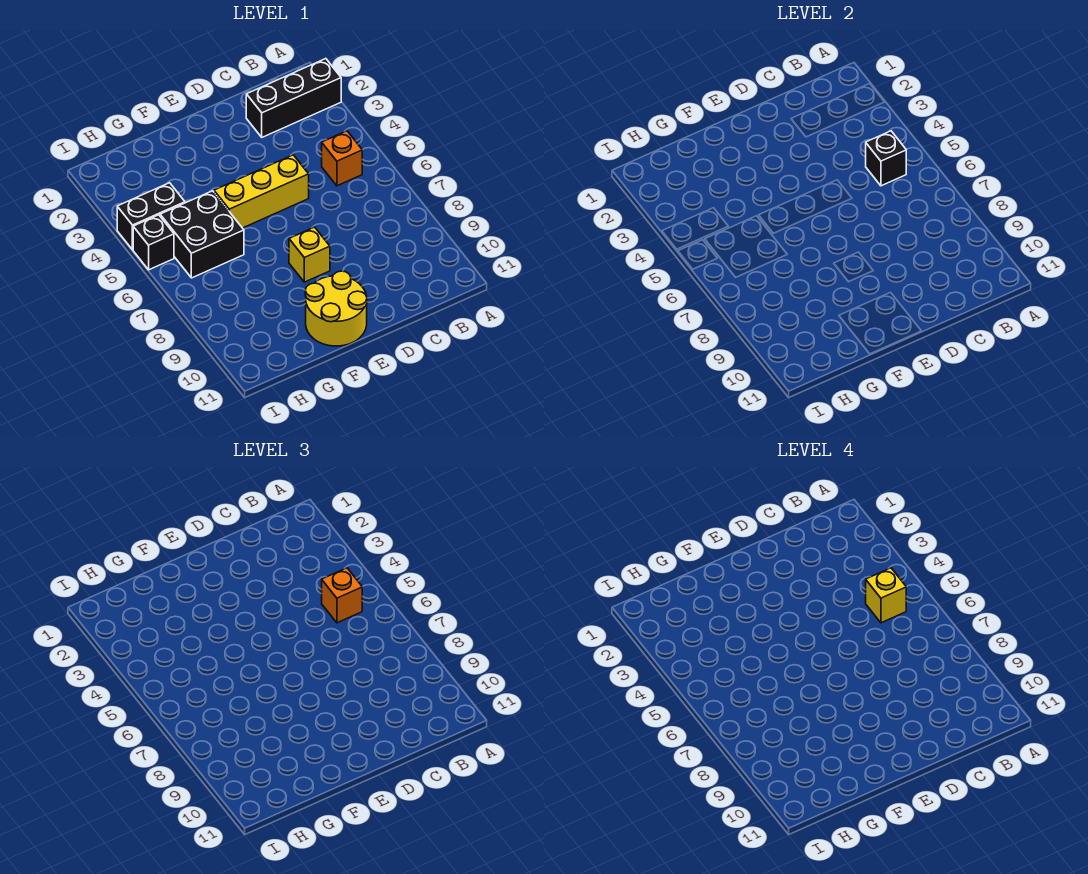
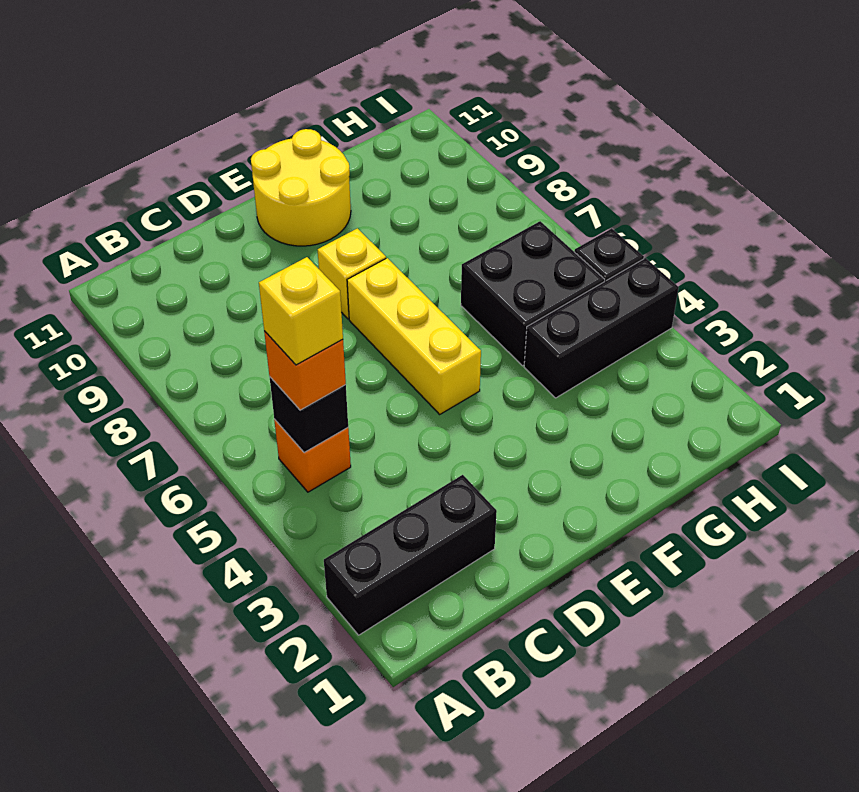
yellow 1x3 brick [214,155,309,228] -> yellow 1x3 brick turned to [347,258,481,414]
black 1x2 brick [117,183,185,250] -> black 1x3 brick [524,258,679,398]

